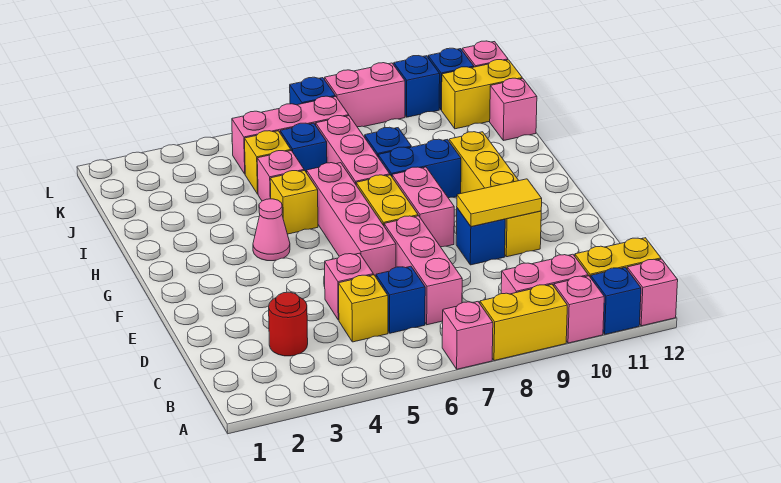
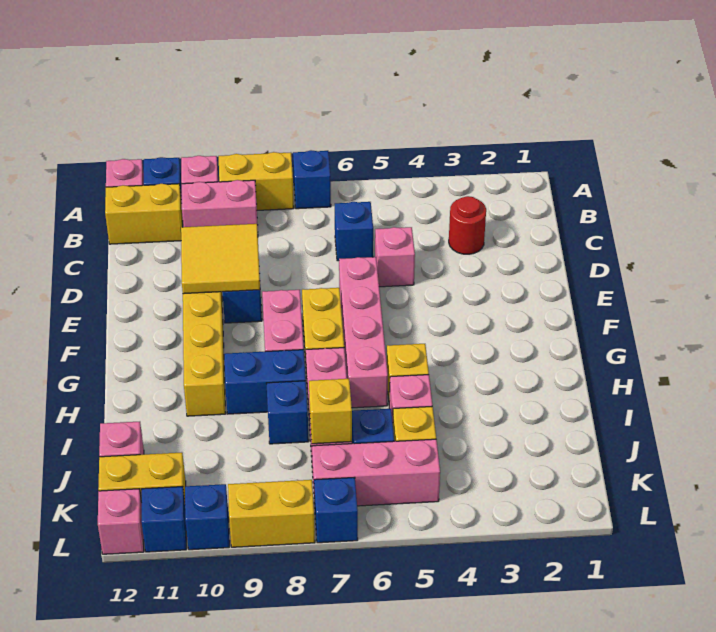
pink 1x1 brick [442,302,493,369] -> blue 1x1 brick [293,150,331,209]
yellow 1x1 brick [339,275,388,342] -> yellow 1x1 brick moved to [309,379,352,444]
pink 1x3 brick [384,216,462,325] -> none
yellow 1x2 tile [457,179,542,227] -> yellow 2x2 tile [181,224,260,294]
pink 1x1 cone [253,199,290,261] -> none
pink 1x2 brick [325,63,405,127] -> yellow 1x2 brick [228,480,315,547]

